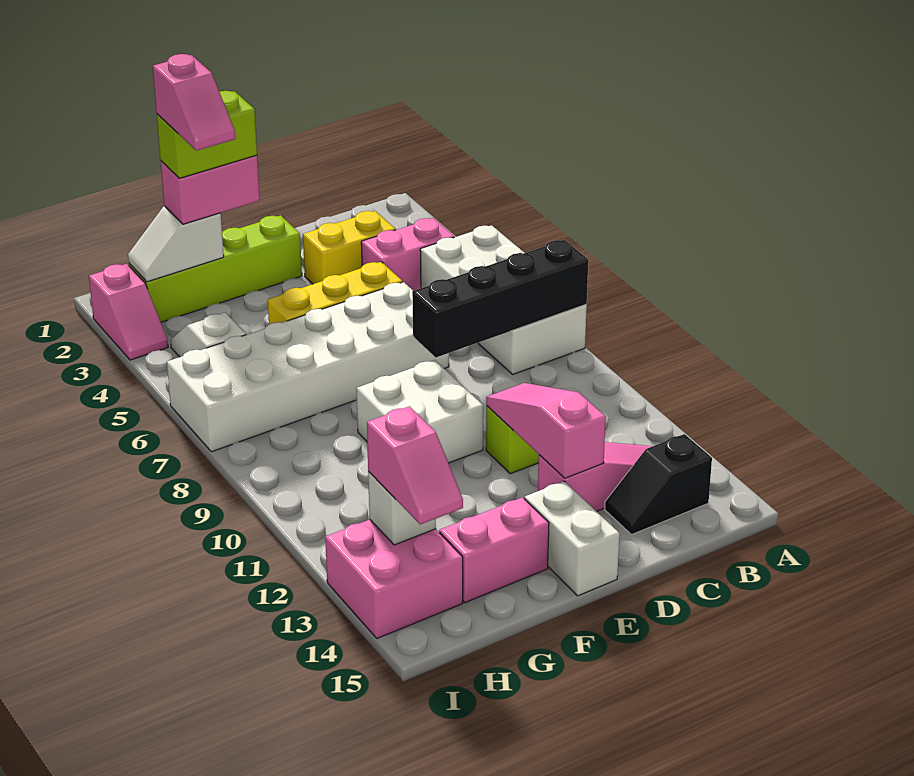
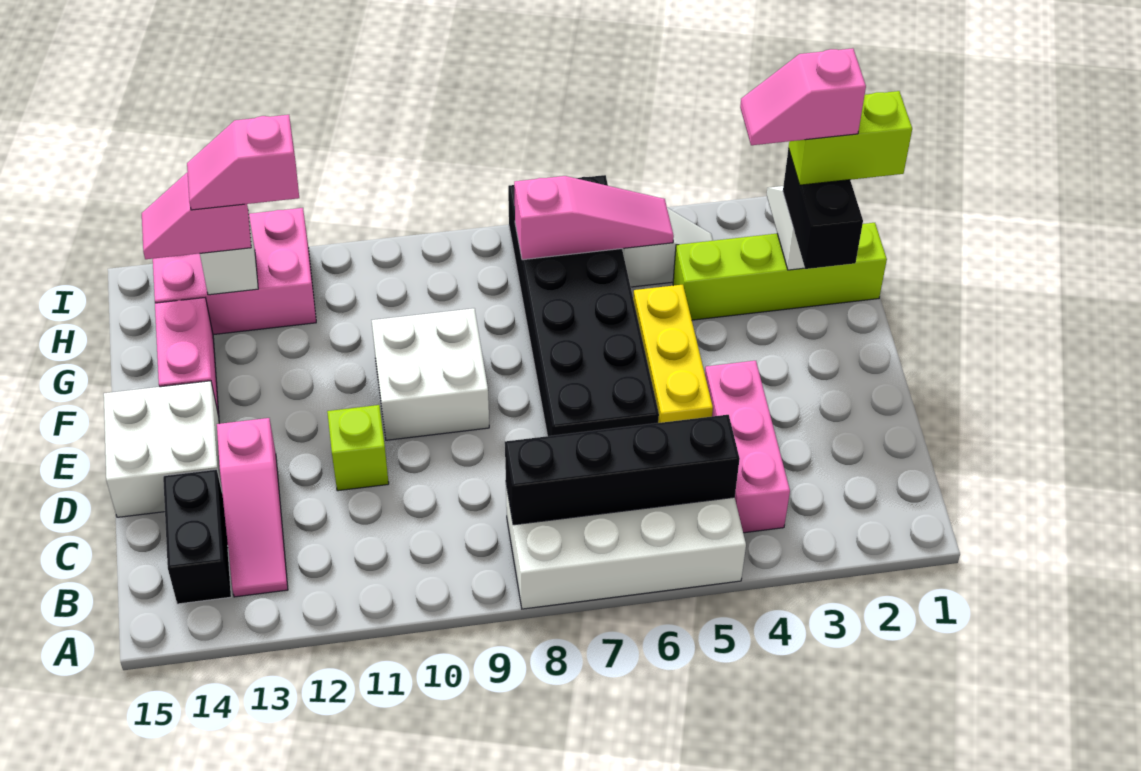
black 1x4 brick [412,240,588,357] -> black 1x4 brick turned to [505,415,740,525]
pink 1x2 brick [361,218,454,291] -> pink 1x3 brick [705,361,790,533]
black 1x2 slope [605,434,712,535] -> black 1x2 brick [163,469,231,604]
yellow 1x2 brick [303,211,396,284] -> none
white 2x6 brick [167,282,449,452] -> black 2x6 brick [508,175,659,436]
pink 1x3 slope [486,383,606,478] -> pink 1x3 slope moved to [514,176,674,260]
lime 1x4 brick [129,215,302,322] -> lime 1x4 brick turned to [673,223,887,320]
white 1x2 brick [524,481,620,596] -> white 2x2 brick [104,381,222,517]
pink 1x2 brick [161,155,260,224] -> black 1x2 brick [783,149,863,269]
lime 1x2 brick [157,91,257,178] -> lime 1x2 brick turned to [789,91,912,185]
pink 2x2 brick [325,519,463,638] -> pink 2x3 brick [153,208,316,335]
pink 1x2 slope [89,264,168,360] -> pink 1x2 slope moved to [187,115,299,210]

